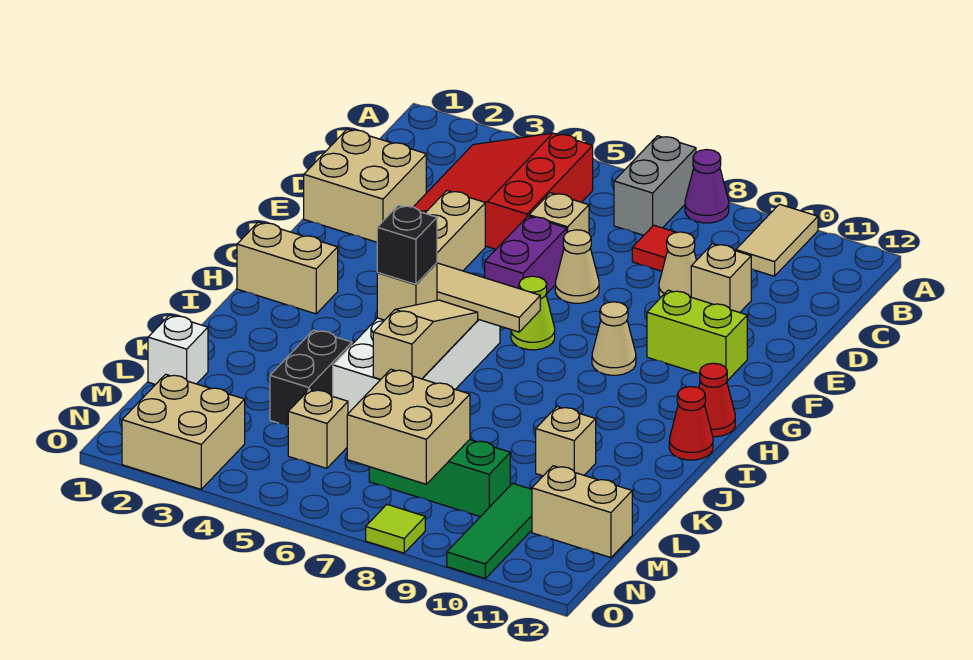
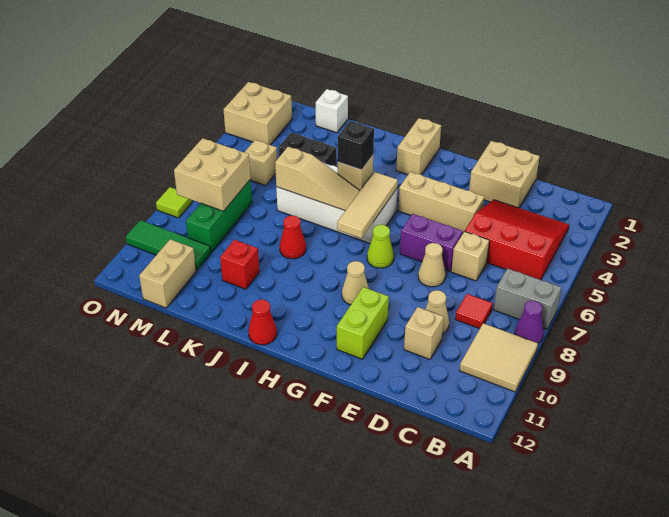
tan 1x2 tile [736,204,818,276] -> tan 2x2 tile [460,323,538,392]
red 1x1 cone [699,363,735,437] -> red 1x1 cone moved to [280,215,306,259]
tan 1x1 brick [536,407,596,476] -> red 1x1 brick [220,240,259,289]

